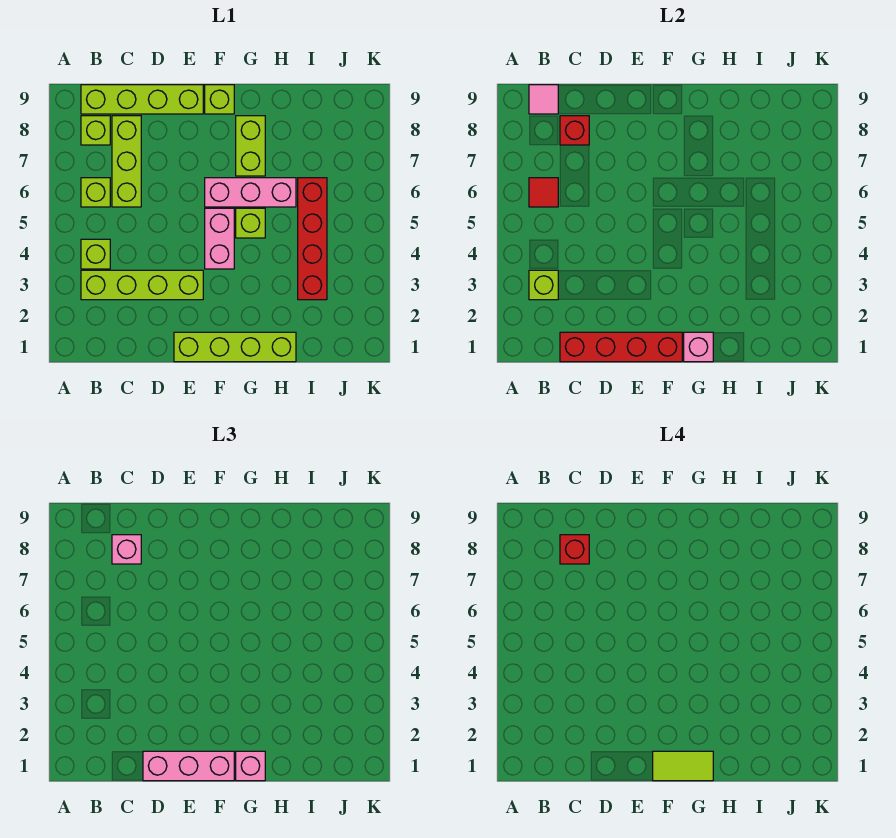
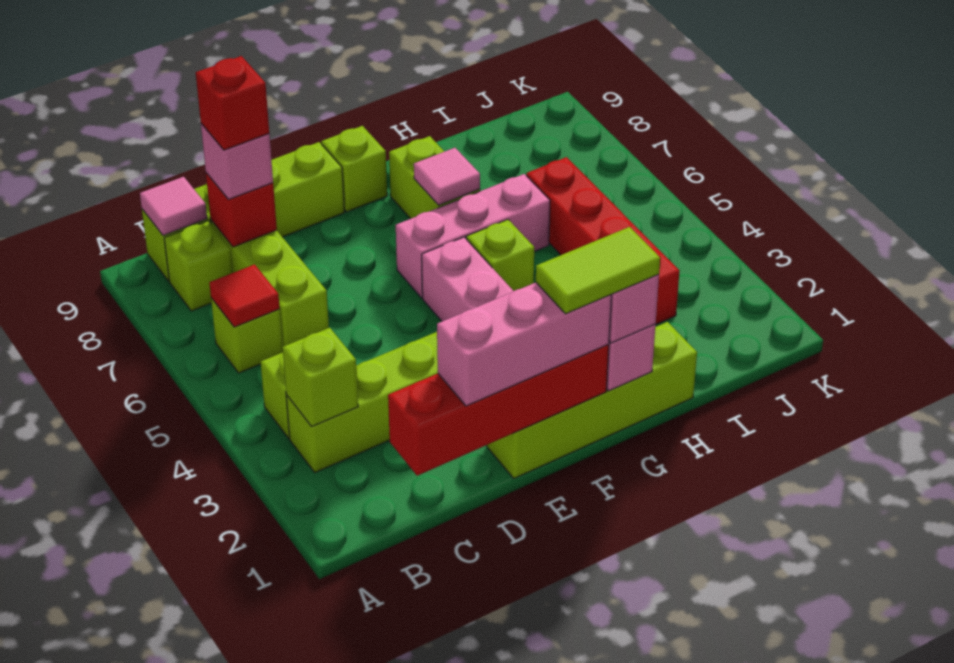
none -> pink 1x1 tile [414,148,480,205]

